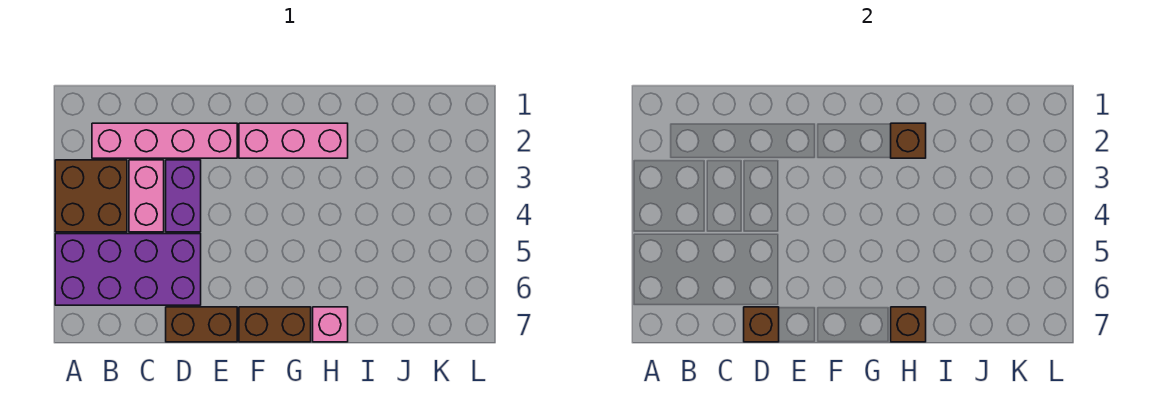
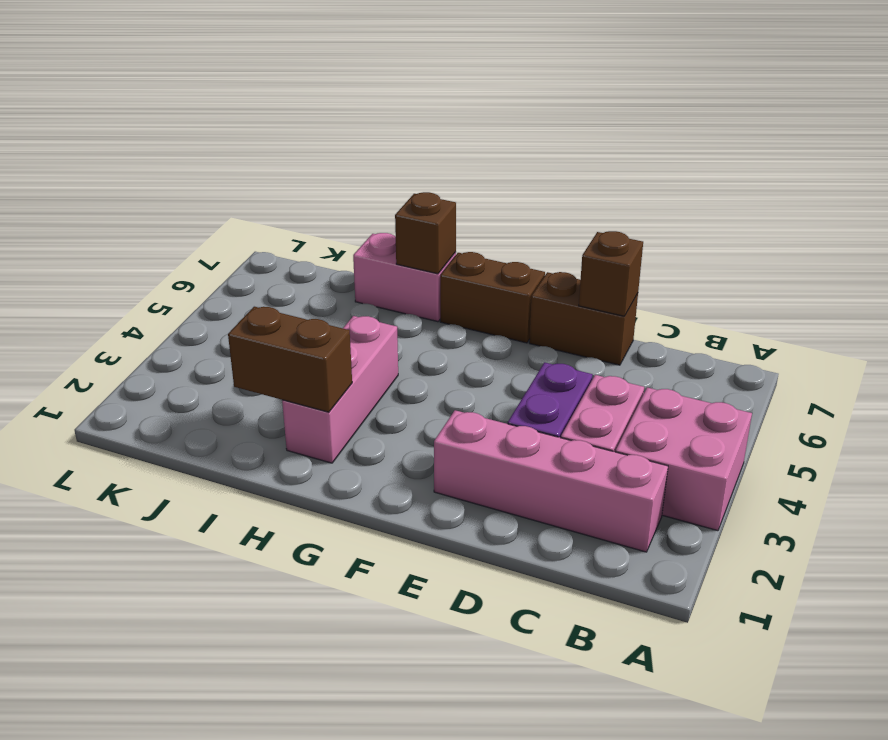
brown 2x2 brick [55,160,127,232] -> pink 2x2 brick [615,387,752,531]
purple 2x4 brick [55,234,201,305] -> none
pink 1x3 brick [239,123,348,158] -> pink 1x3 brick turned to [282,316,398,463]
brown 1x1 brick [891,123,926,158] -> brown 1x2 brick [228,307,352,412]
pink 1x1 brick [313,307,348,342] -> pink 1x2 brick [353,233,456,322]

